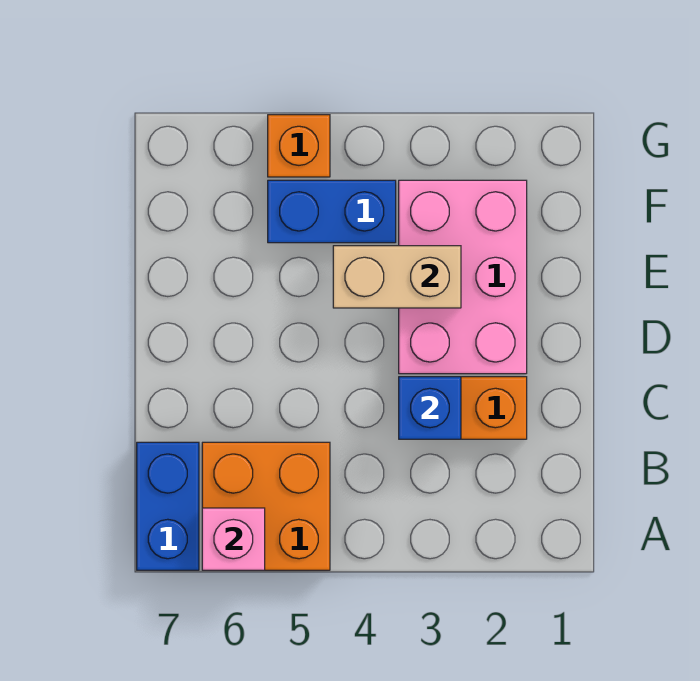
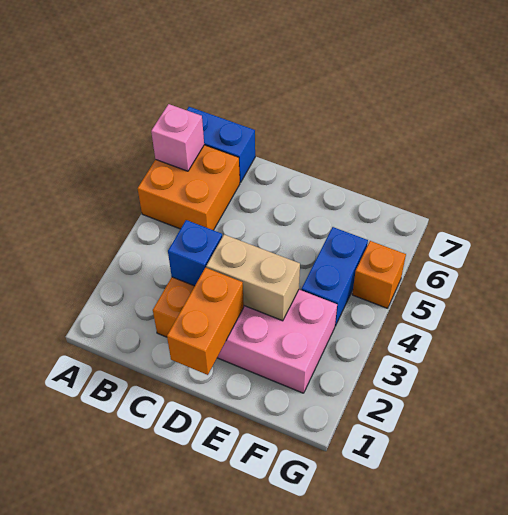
none -> orange 1x2 brick [167,268,244,375]
tan 1x2 brick [333,246,461,308] -> tan 1x2 brick turned to [206,234,300,321]

